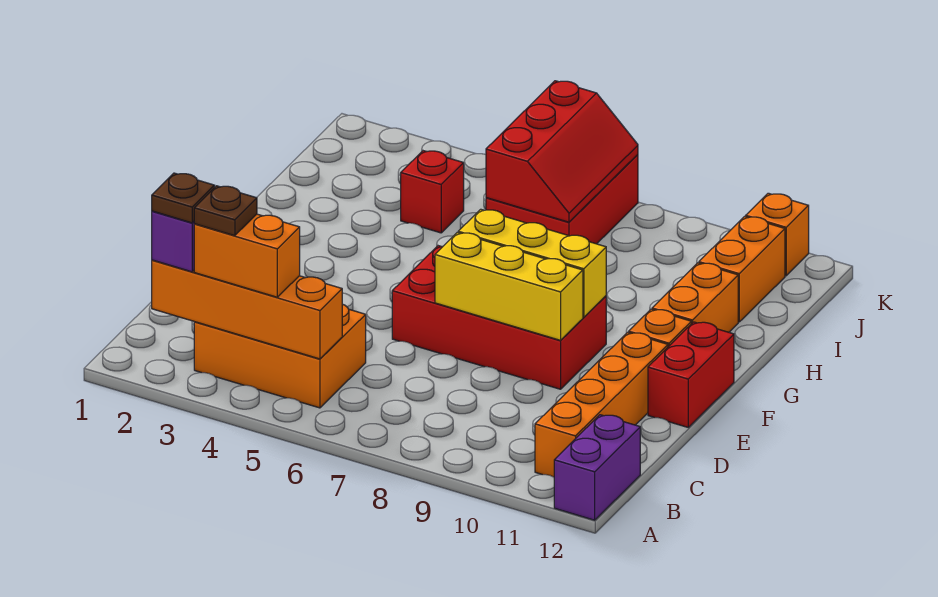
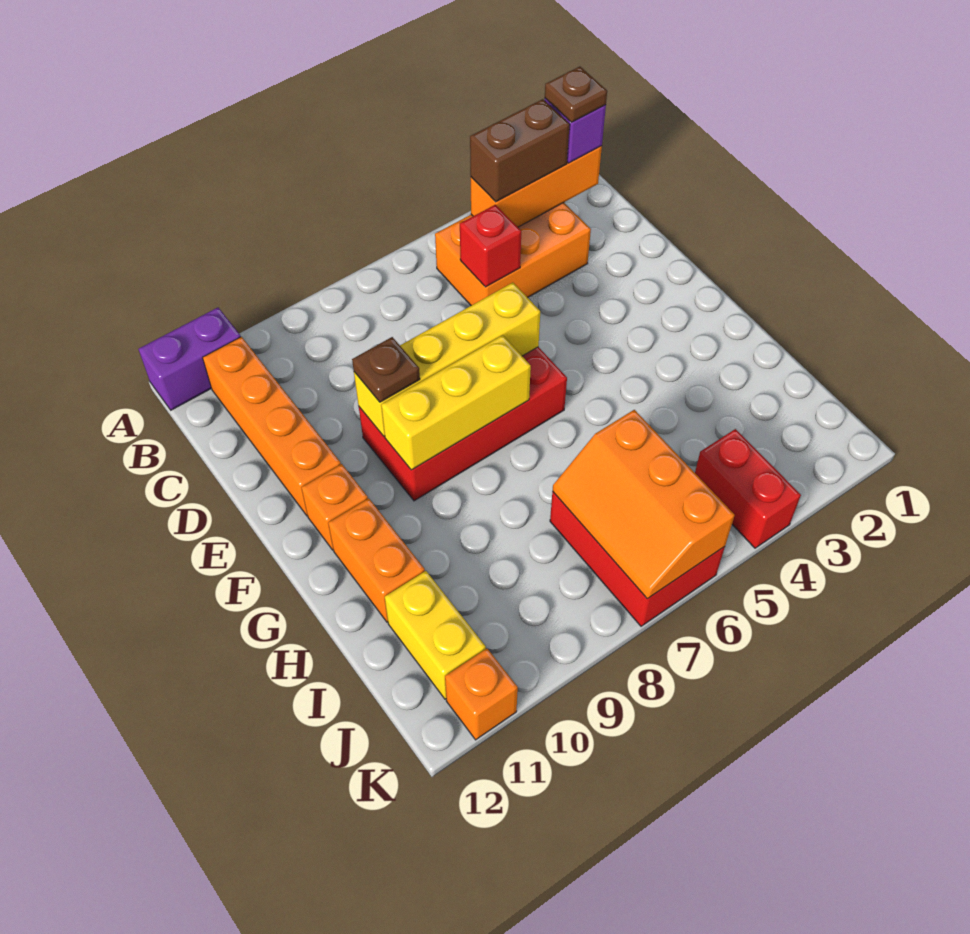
purple 1x2 brick [554,415,640,520] -> purple 1x2 brick turned to [139,308,241,410]
orange 1x4 brick [152,260,342,359] -> orange 1x3 brick [471,146,602,227]
orange 1x2 brick [194,214,300,297] -> brown 1x2 brick [470,99,570,202]
brown 1x1 plate [194,186,257,236] -> brown 1x1 plate moved to [352,337,420,402]
yellow 1x3 brick [435,233,583,340] -> yellow 1x4 brick [354,283,540,436]
red 1x2 brick [648,322,734,427] -> red 1x2 brick moved to [695,429,801,548]
red 1x1 brick [401,151,464,233] -> red 1x1 brick moved to [460,205,521,287]
red 2x3 slope [486,81,638,222] -> orange 2x3 slope [553,410,735,599]
orange 1x2 brick [699,216,785,322] -> yellow 1x2 brick [385,571,486,699]

